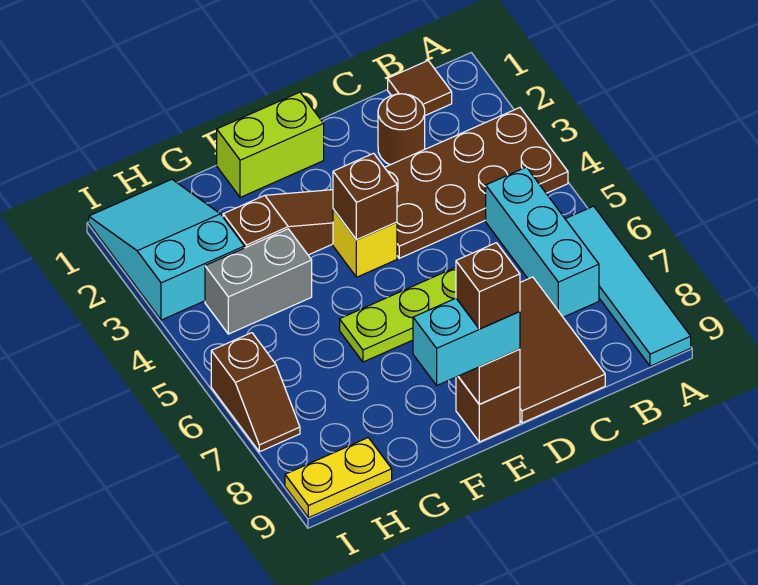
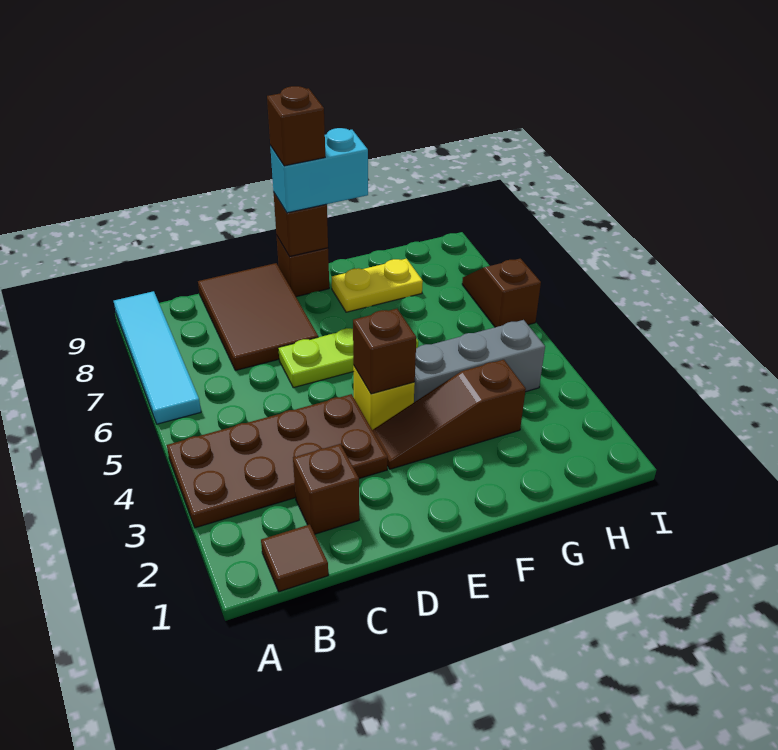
cyan 1x3 brick [486,167,599,317] -> none
brown 1x1 round brick [378,94,425,165] -> brown 1x1 brick [293,444,359,534]
lime 1x2 brick [217,92,324,197] -> none
grey 1x2 brick [205,229,312,334] -> grey 1x3 brick [414,320,545,402]
cyan 2x3 slope [89,179,244,320] -> none
yellow 1x2 plate [285,438,392,518] -> yellow 1x2 plate moved to [332,259,423,312]

